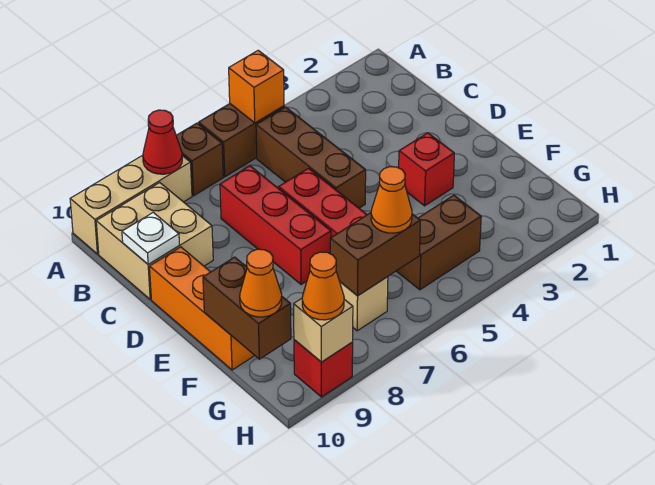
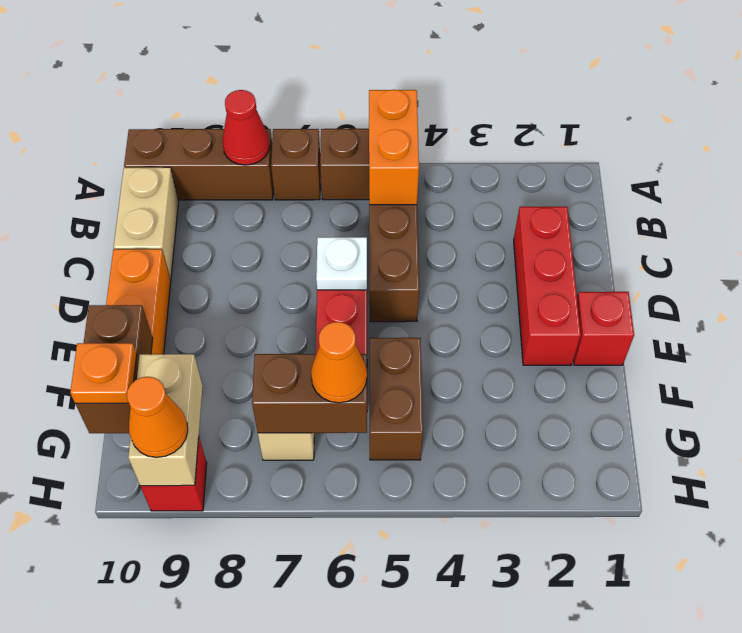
orange 1x1 brick [229,50,284,123] -> orange 1x2 brick [369,90,419,205]
tan 1x3 brick [70,155,192,254] -> brown 1x3 brick [124,129,274,200]
tan 2x2 brick [96,183,213,299] -> tan 1x2 brick [114,167,179,280]
red 1x3 brick [220,166,331,285] -> red 1x3 brick moved to [514,207,581,365]
white 1x1 plate [122,212,179,264] -> white 1x1 plate moved to [316,237,367,290]
red 1x1 brick [399,133,454,206] -> red 1x1 brick moved to [574,292,634,365]
brown 1x2 brick [397,195,481,290] -> brown 1x2 brick turned to [370,338,423,460]
orange 1x1 cone [240,249,282,317] -> orange 1x1 plate [70,343,137,404]
tan 1x1 brick [294,298,353,362] -> tan 1x2 brick [128,354,203,486]

